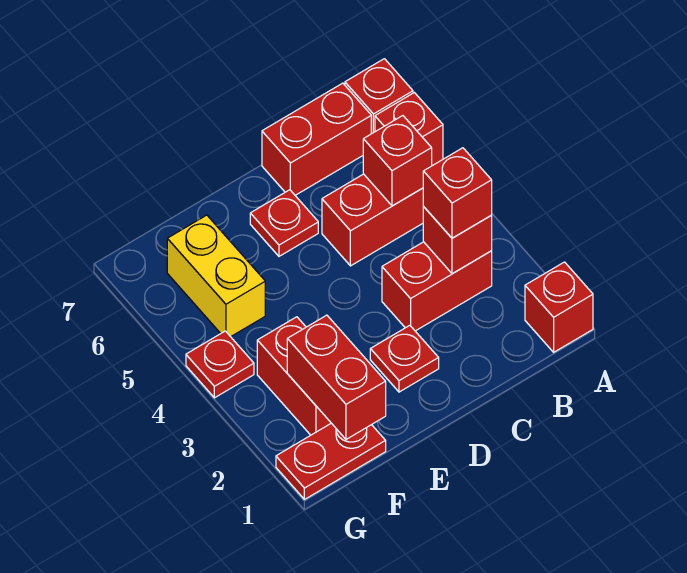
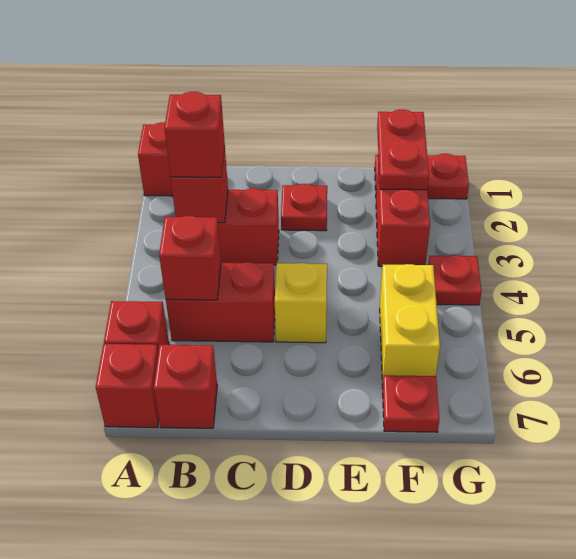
red 1x2 brick [262,83,371,195] -> red 1x1 brick [154,345,217,428]
none -> yellow 1x1 brick [275,263,327,343]
red 1x1 plate [250,190,318,256] -> red 1x1 plate moved to [382,375,439,432]
red 1x2 brick [287,315,386,439] -> red 1x2 plate [377,109,429,190]

